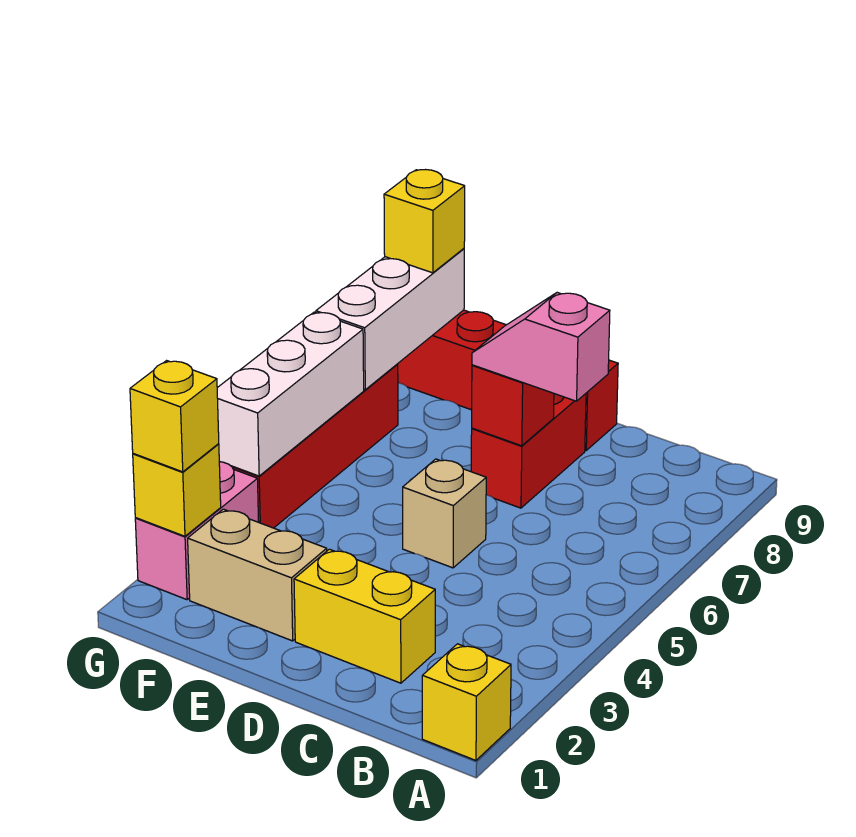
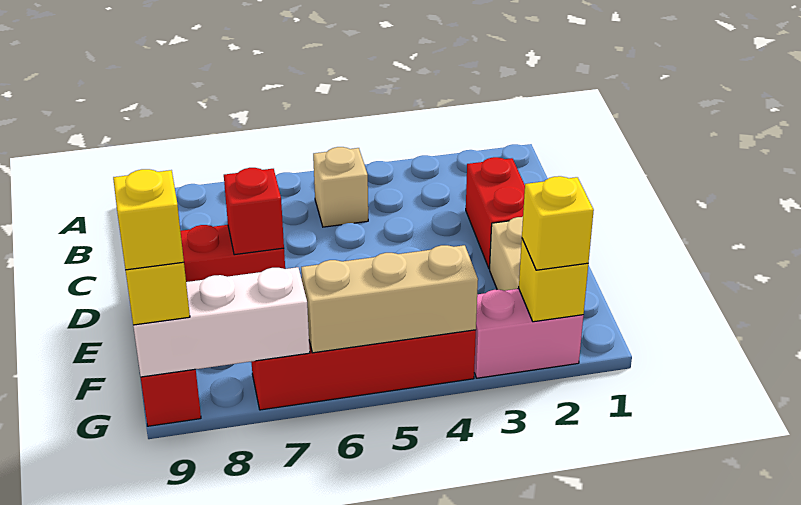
yellow 1x1 brick [422,644,511,760] -> yellow 1x1 brick moved to [113,169,184,270]
yellow 1x2 brick [294,549,435,683] -> red 1x2 brick [466,157,525,269]
pink 1x2 slope [472,292,610,401] -> none
tan 1x1 brick [403,459,486,568] -> tan 1x1 brick moved to [313,147,368,227]
white 1x3 brick [217,312,364,476] -> tan 1x3 brick [301,245,478,353]

